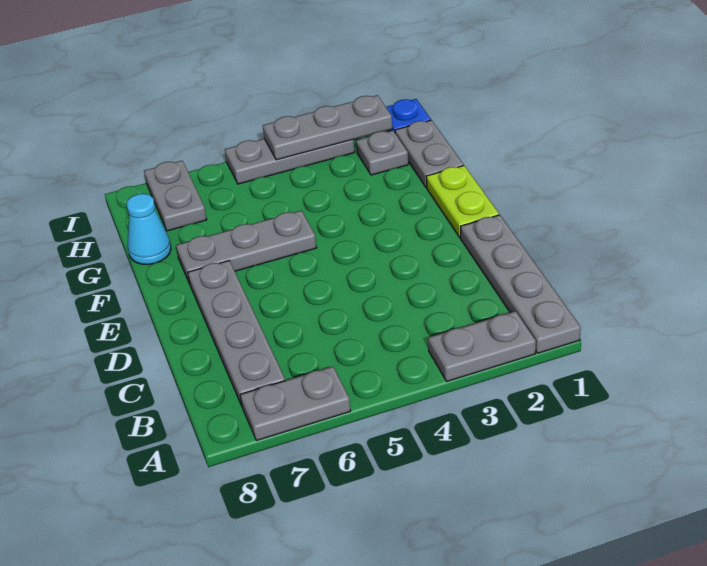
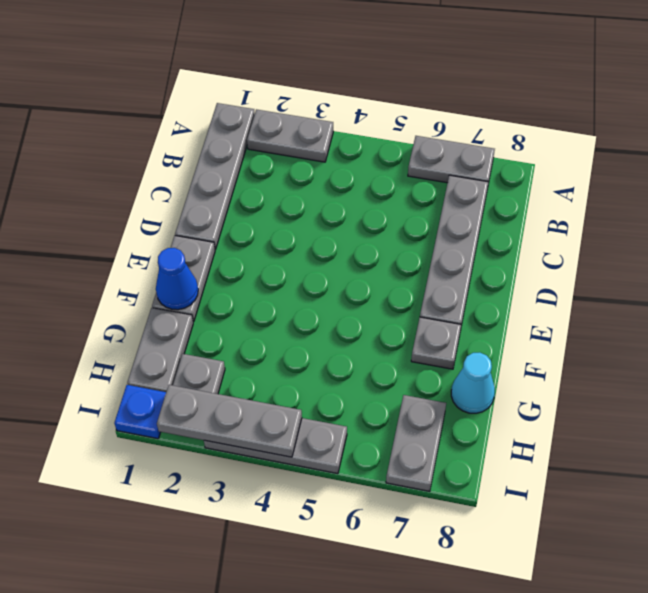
lime 1x2 plate [426,166,499,238] -> grey 1x2 plate [152,236,215,322]
none -> blue 1x1 cone [156,248,198,310]
grey 1x3 plate [176,210,317,284] -> grey 1x1 plate [411,317,461,369]

